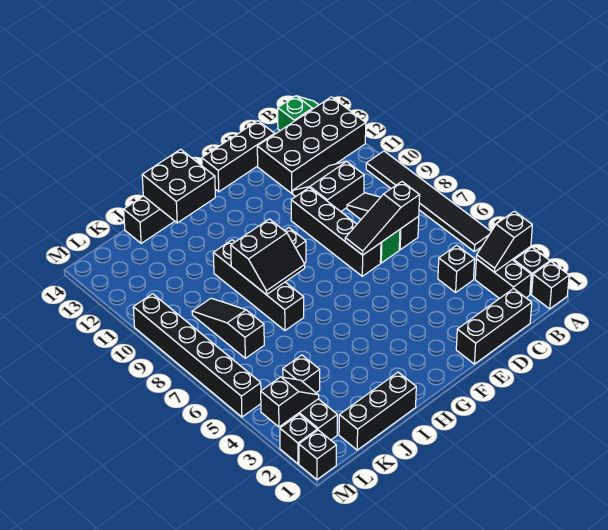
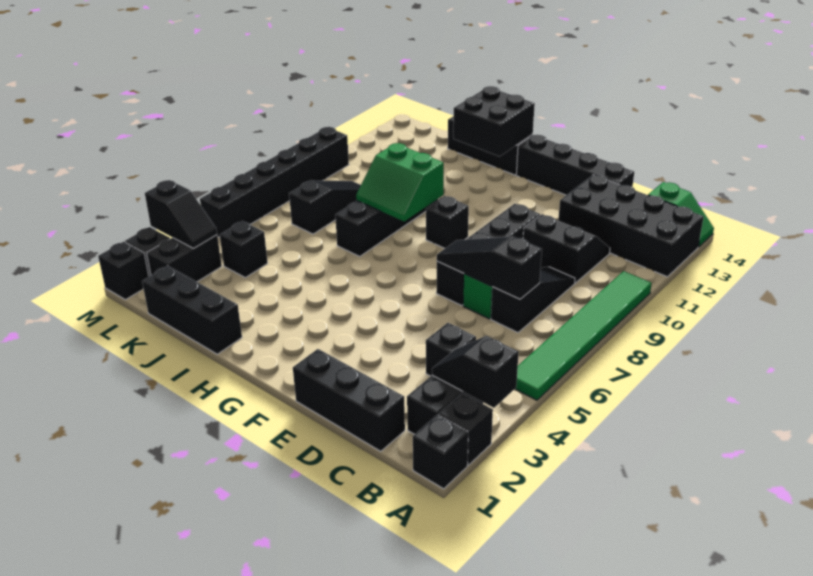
black 1x6 tile [366,151,491,251] -> green 1x6 tile [515,271,652,400]
black 1x3 brick [202,121,275,192] -> black 1x4 brick [516,135,634,195]
black 2x2 slope [231,219,305,295] -> green 2x2 slope [356,143,444,221]

